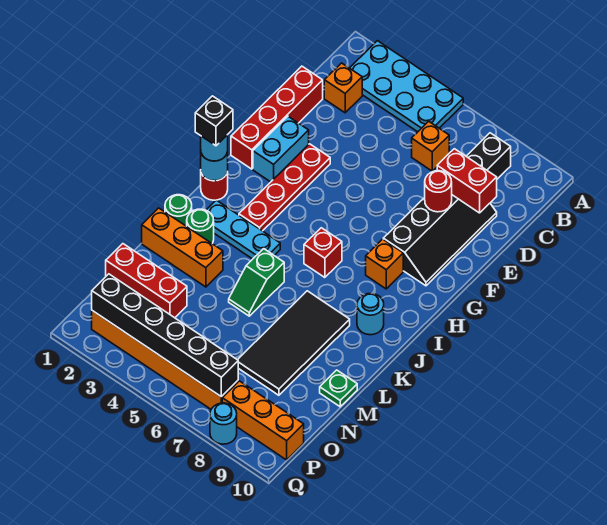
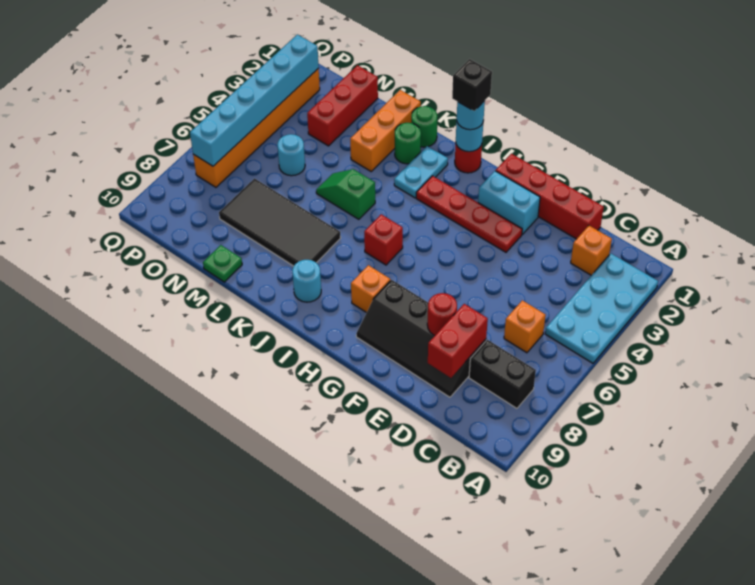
cyan 1x3 plate [206,200,280,259] -> cyan 1x2 plate [394,146,448,198]
black 1x6 brick [92,274,238,397] -> cyan 1x6 brick [190,34,319,166]
orange 1x3 brick [222,381,304,460] -> none
cyan 1x1 round brick [210,403,237,444] -> cyan 1x1 round brick moved to [277,134,305,176]

